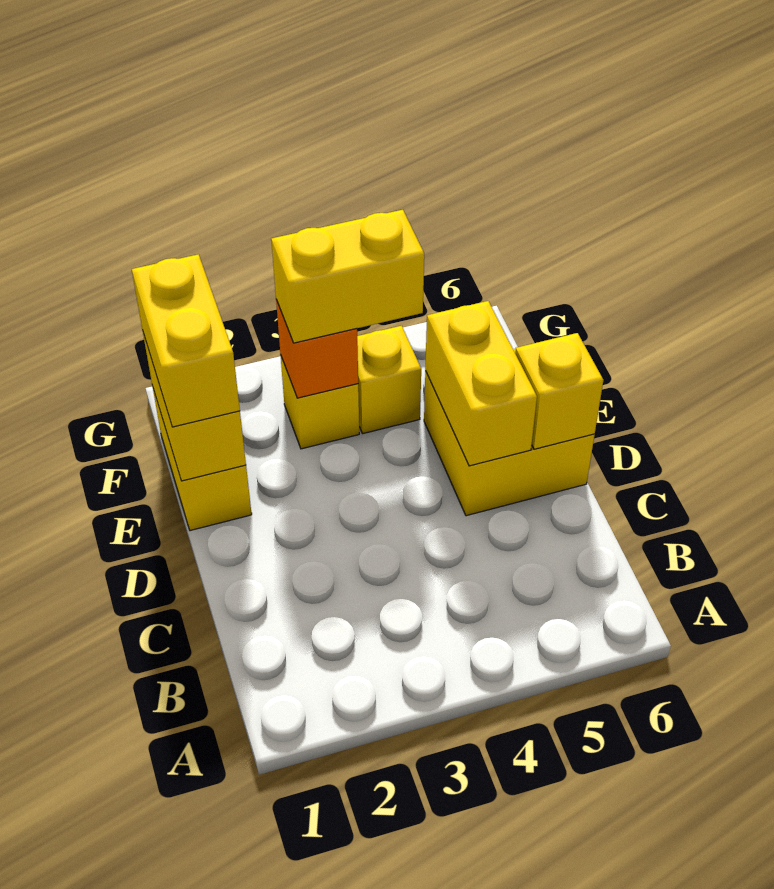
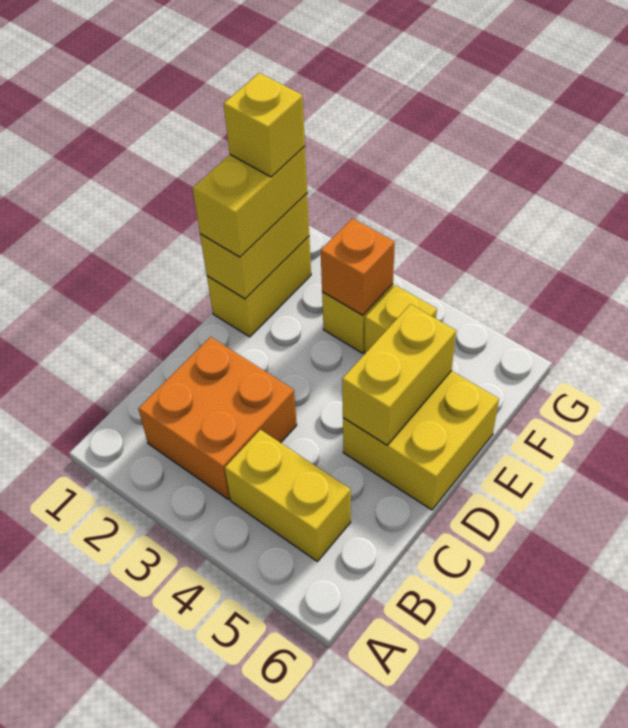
none -> orange 2x2 brick [138,337,297,500]
yellow 1x1 brick [515,333,603,449] -> yellow 1x1 brick moved to [224,73,305,177]
yellow 1x2 brick [271,210,424,343] -> yellow 1x2 brick moved to [225,430,351,561]

